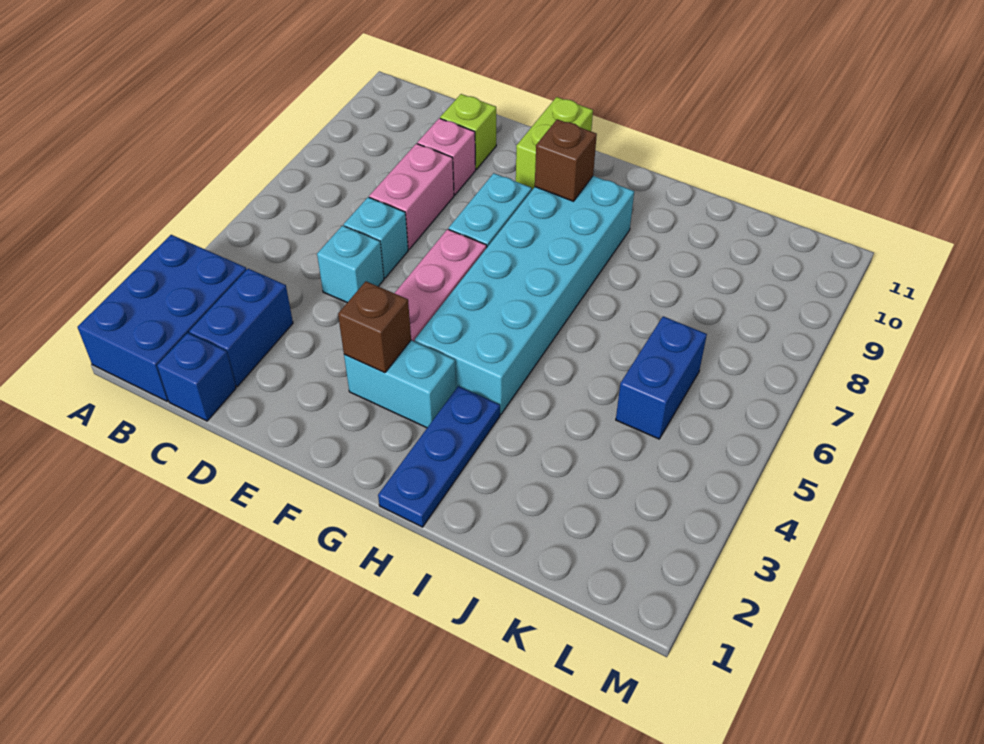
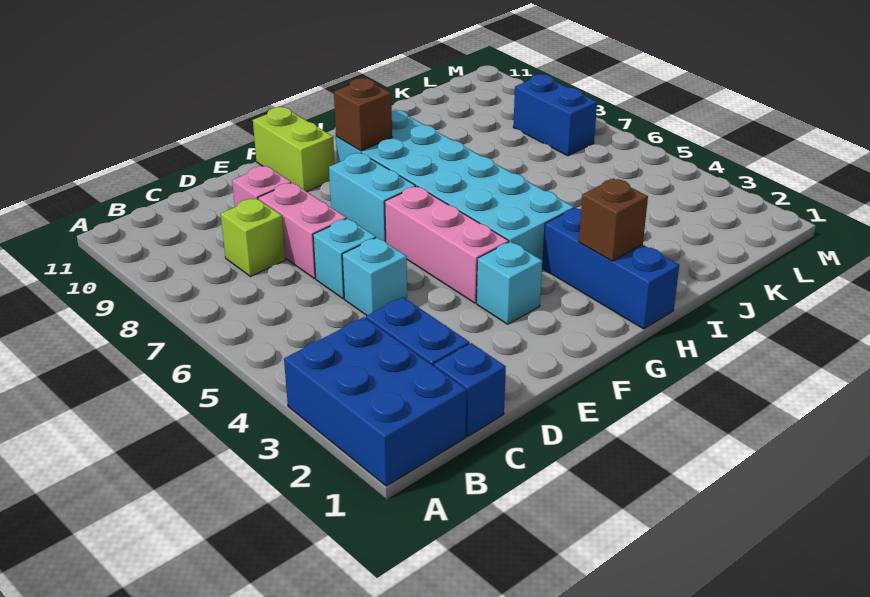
lime 1x1 brick [440,94,496,169] -> lime 1x1 brick moved to [221,198,285,277]
cyan 1x2 brick [344,340,456,428] -> cyan 1x1 brick [477,242,542,324]
brown 1x1 brick [338,281,411,372] -> brown 1x1 brick moved to [579,179,648,261]
blue 1x3 plate [378,386,500,527] -> blue 1x3 brick [543,208,679,329]
blue 1x2 brick [616,316,707,439] -> blue 1x2 brick moved to [513,74,597,156]

